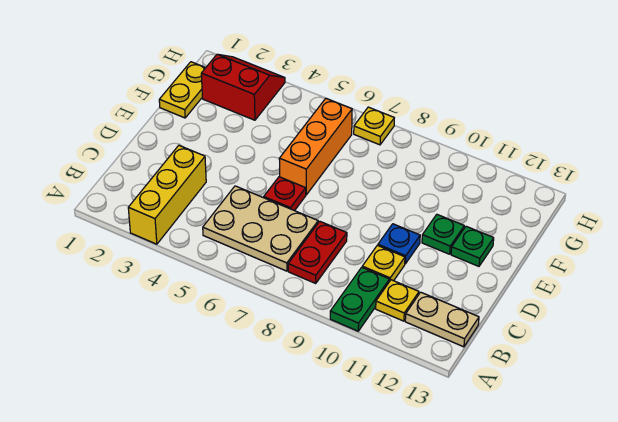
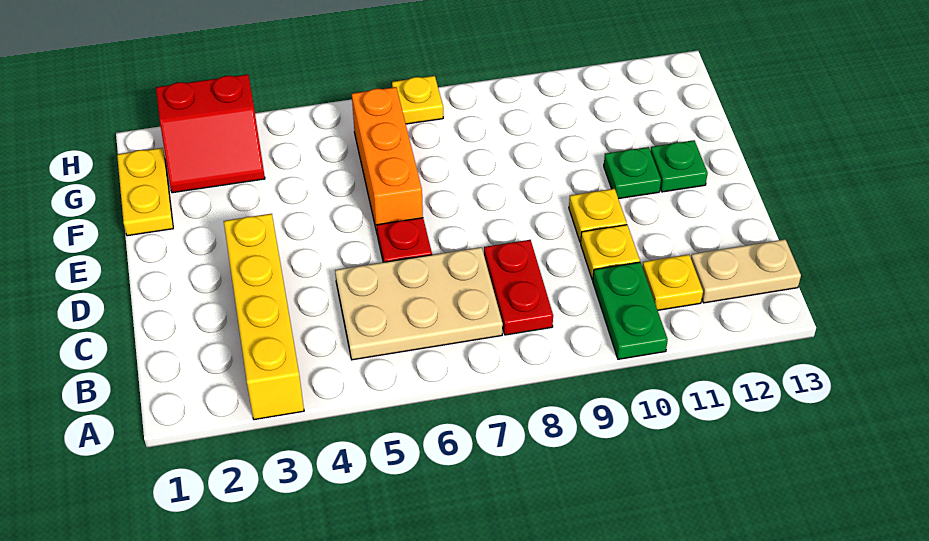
yellow 1x3 brick [128,146,206,244] -> yellow 1x4 brick [224,214,304,420]
blue 1x1 plate [378,224,420,264] -> yellow 1x1 plate [569,189,627,242]
red 2x2 slope [201,54,285,120] -> red 2x2 slope turned to [156,74,265,193]

